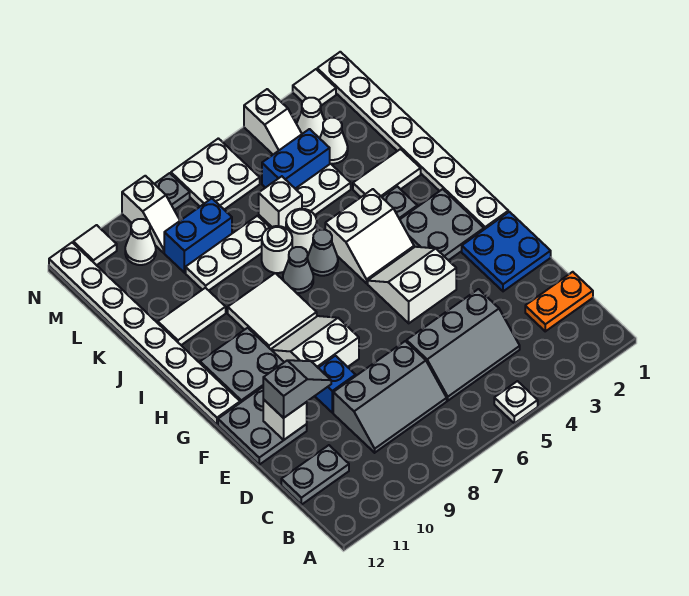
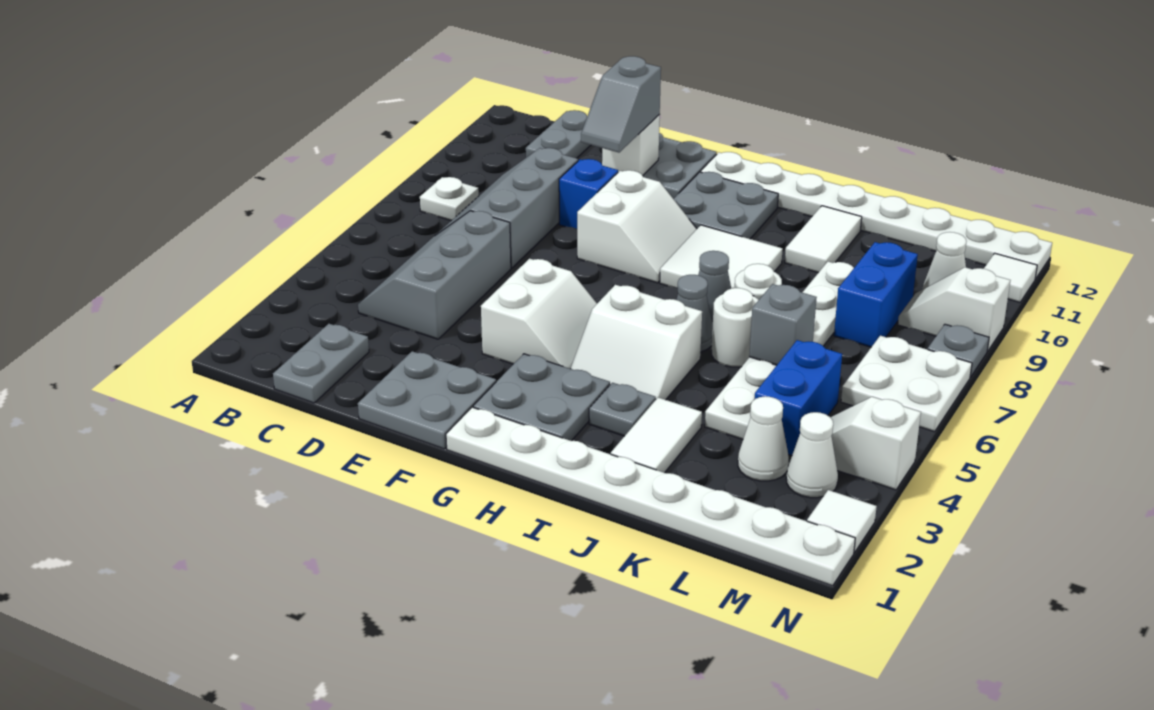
white 1x1 plate [494,381,538,423] -> white 1x1 plate moved to [420,177,479,221]
orange 1x2 plate [525,272,593,331] -> grey 1x2 plate [273,324,369,403]
blue 2x2 plate [462,212,551,291] -> grey 2x2 plate [358,351,496,449]
white 2x2 slope [325,189,414,283] -> white 2x2 slope turned to [571,285,702,400]
white 1x1 brick [259,176,302,228] -> grey 1x1 brick [749,284,817,365]

